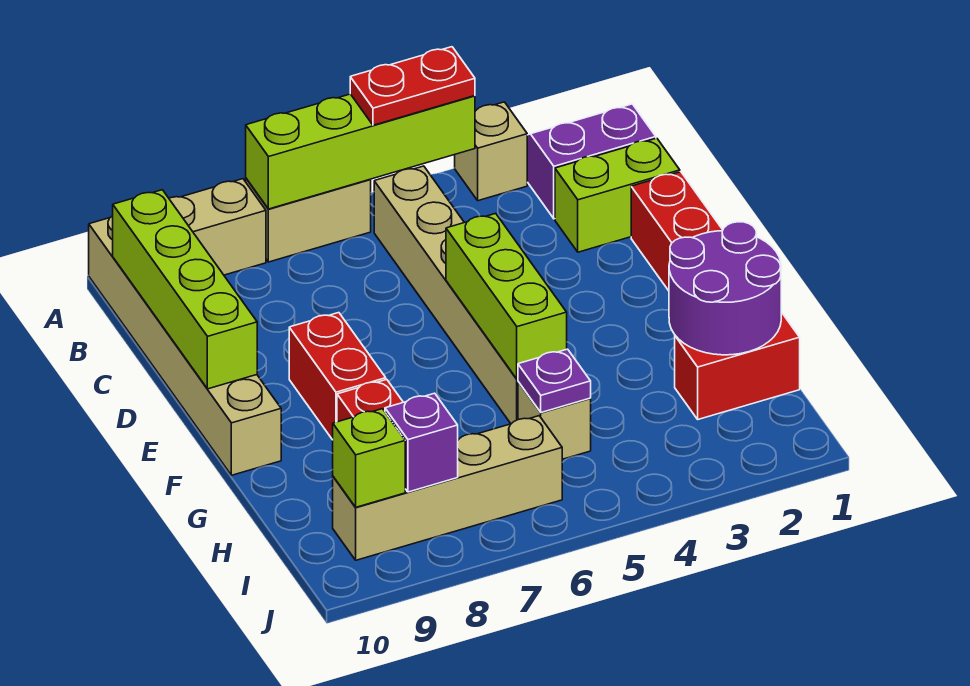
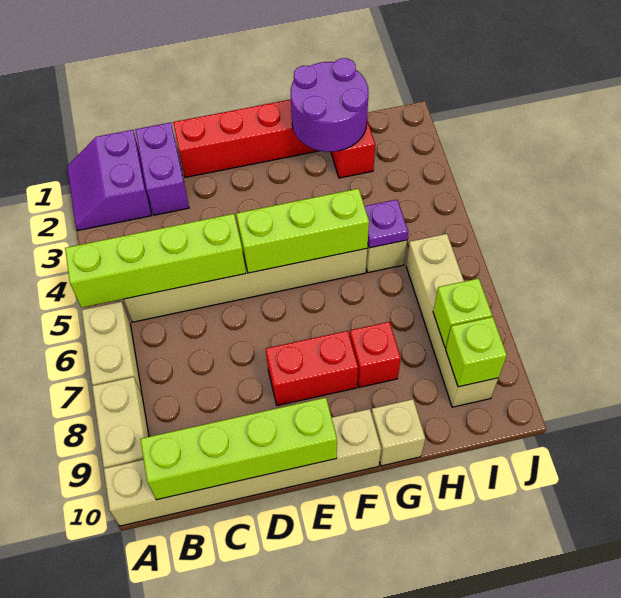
tan 1x1 brick [455,102,527,201] -> tan 1x1 brick moved to [372,399,425,466]
lime 1x4 brick [246,94,475,209] -> lime 1x4 brick turned to [65,214,246,308]
red 1x2 plate [350,47,475,125] -> none
lime 1x2 brick [555,138,680,252] -> purple 1x2 brick [135,122,189,215]
purple 1x1 brick [385,393,458,492] -> lime 1x1 brick [433,278,492,348]

